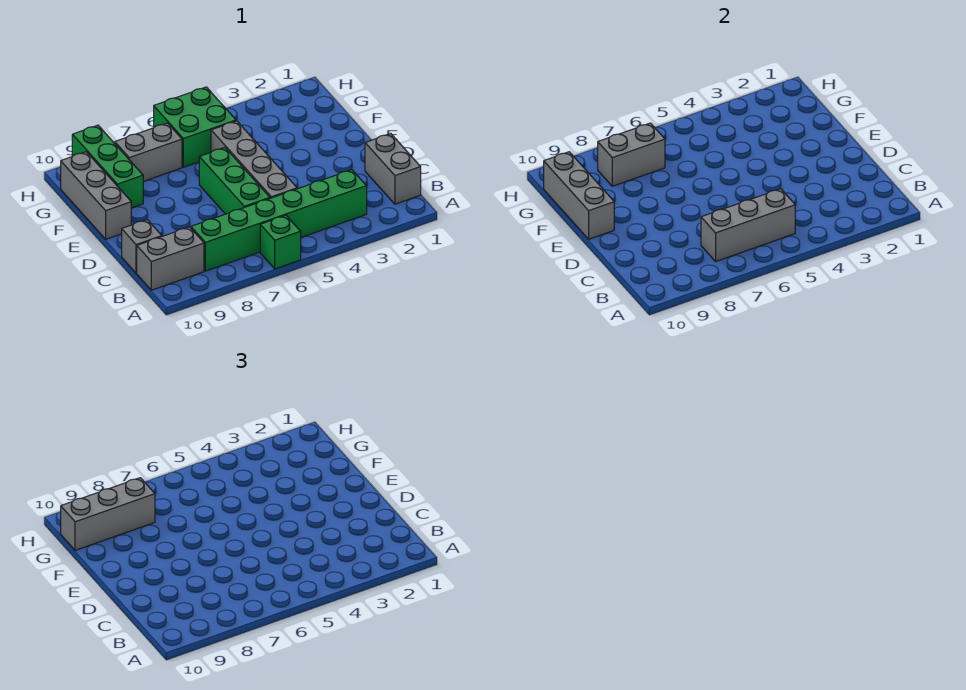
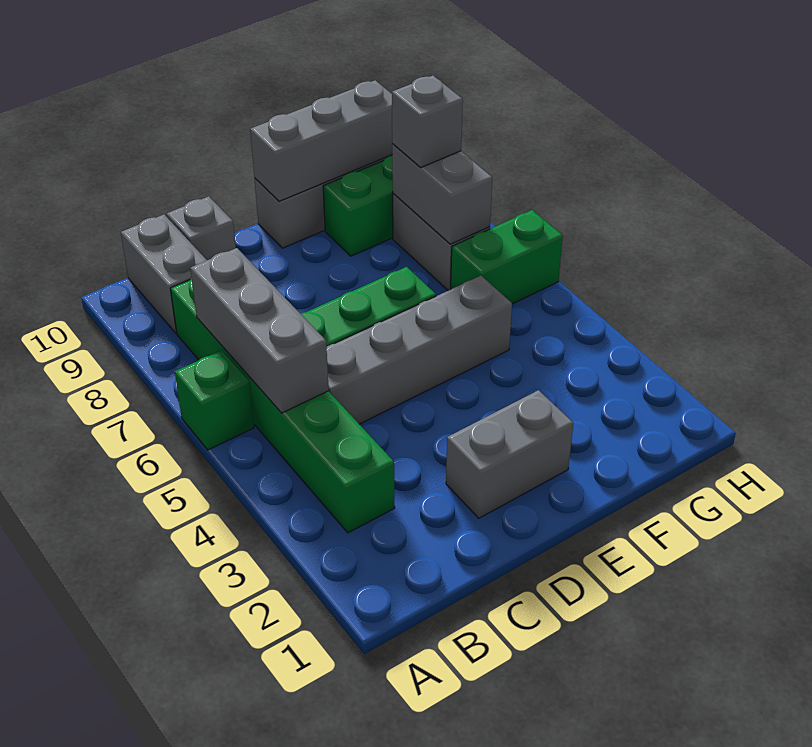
grey 1x2 brick [365,134,421,204] -> grey 1x2 brick moved to [446,390,573,518]
green 2x2 brick [154,87,236,167] -> green 1x2 brick [451,210,563,304]
grey 1x3 brick [61,478,155,550] -> grey 1x1 brick [392,76,463,167]

